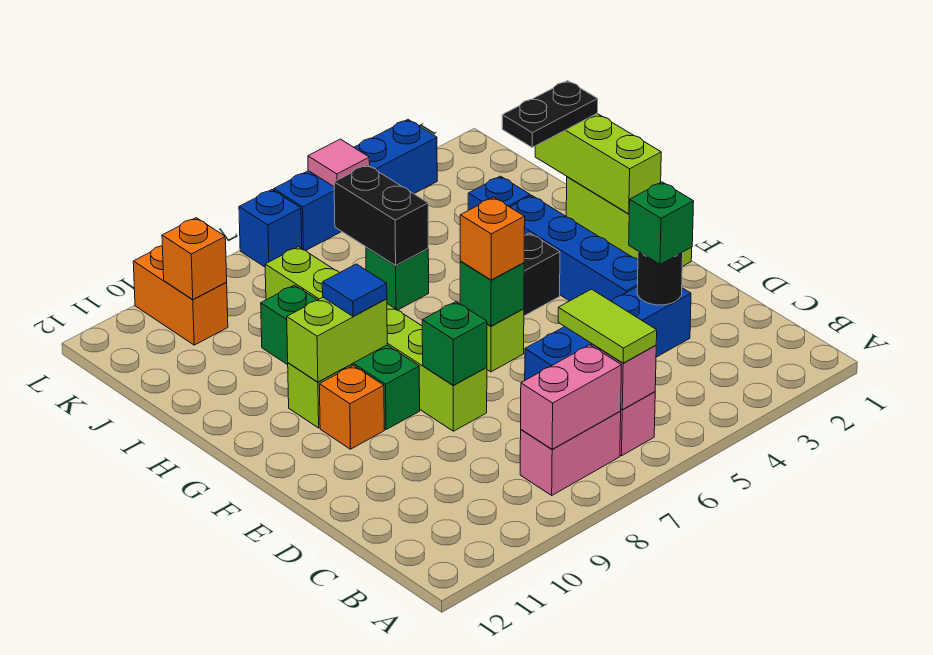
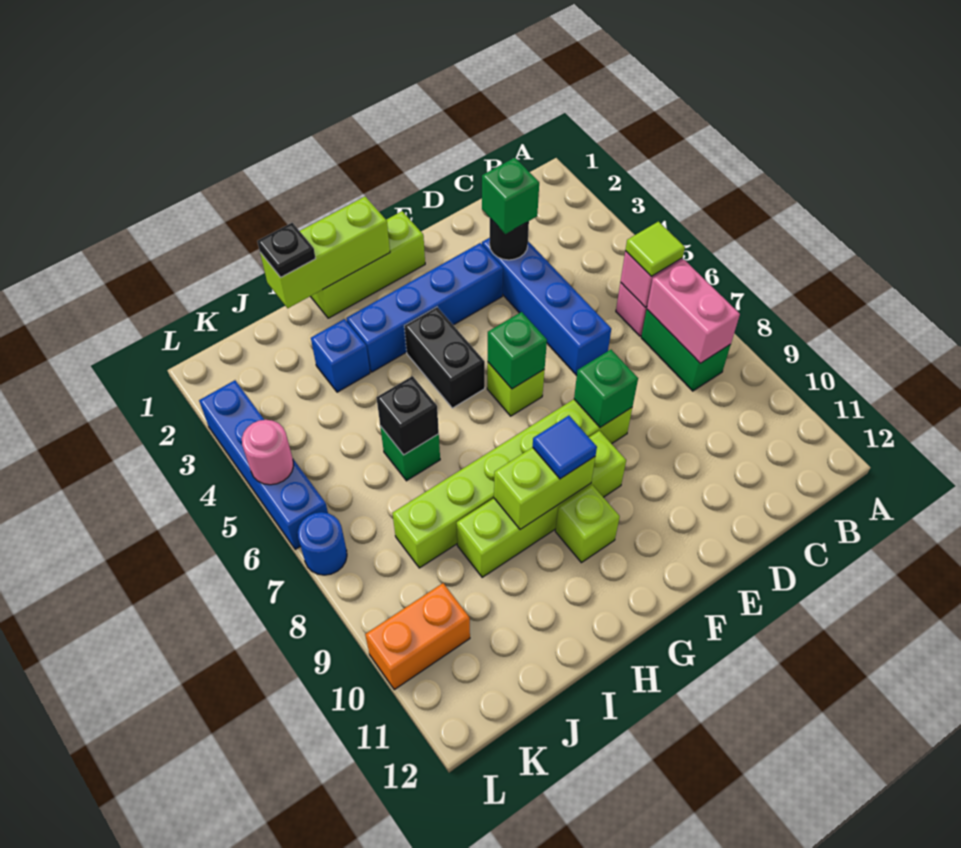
lime 1x2 tile [558,289,657,363] -> lime 1x1 tile [625,222,685,276]
pink 1x2 brick [520,412,621,495] -> green 1x2 brick [641,310,731,391]
orange 1x1 brick [460,197,525,280] -> none
green 1x4 brick [261,285,420,430] -> lime 1x4 brick [457,431,626,577]
orange 1x1 brick [319,366,384,449] -> none
lime 1x2 brick [287,298,387,382] -> lime 1x2 brick turned to [494,447,595,529]
black 1x2 plate [502,81,598,147] -> black 1x1 plate [257,223,316,277]
black 1x2 brick [334,165,428,265] -> black 1x1 brick [376,376,439,455]
orange 1x1 brick [162,218,227,300] -> none
pink 1x1 tile [308,139,370,186] -> pink 1x1 round brick [242,420,293,485]
blue 1x1 brick [239,190,302,267] -> blue 1x1 round brick [298,512,347,575]

